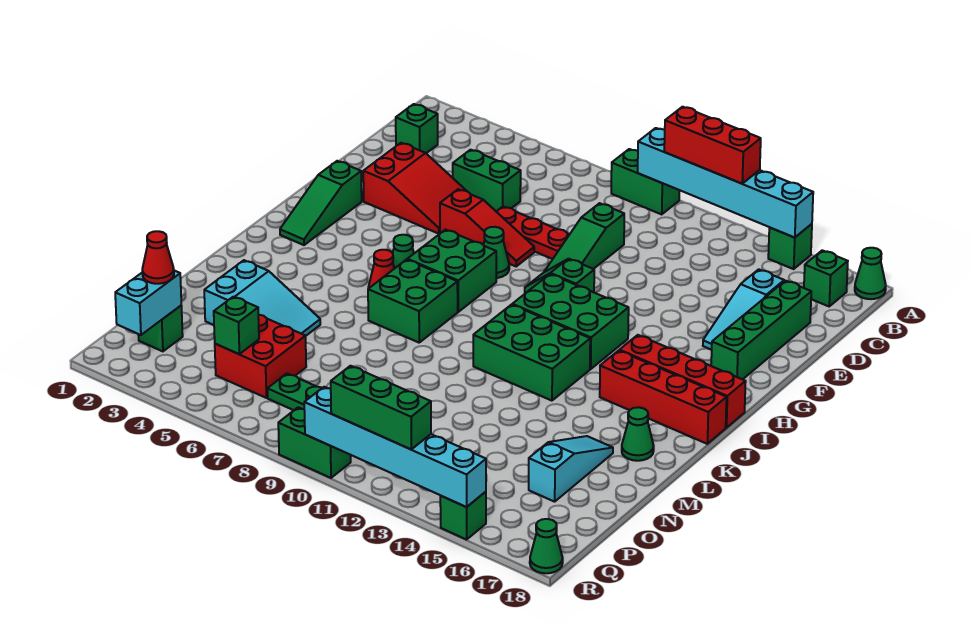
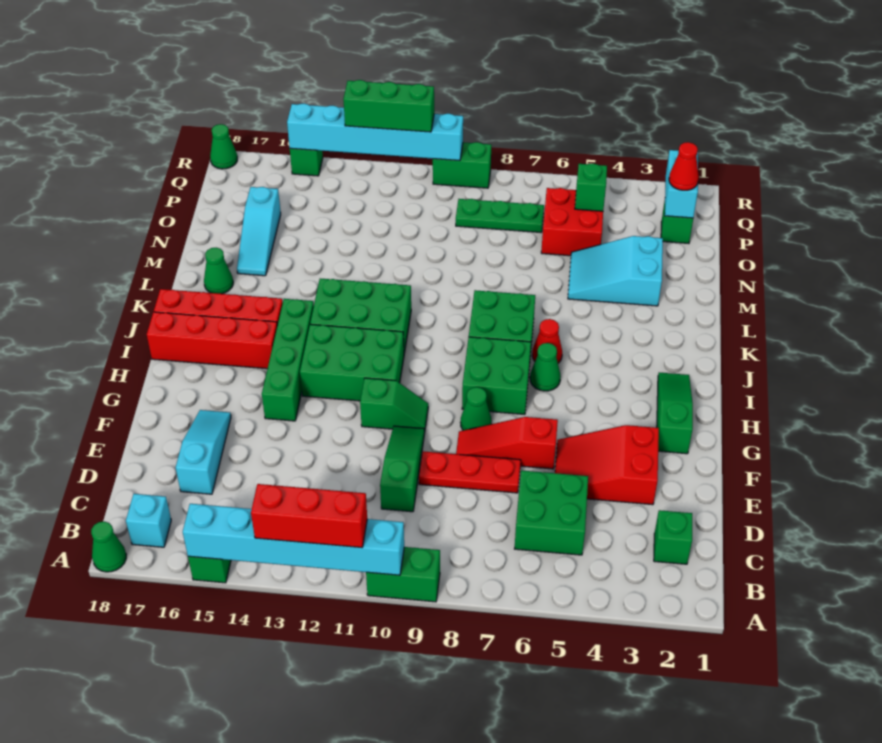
green 1x1 brick [804,250,848,306] -> cyan 1x1 brick [126,494,171,547]
green 1x2 brick [453,150,521,211] -> green 2x2 brick [515,470,588,555]
green 1x4 brick [711,281,811,380] -> green 1x4 brick moved to [262,299,314,421]

